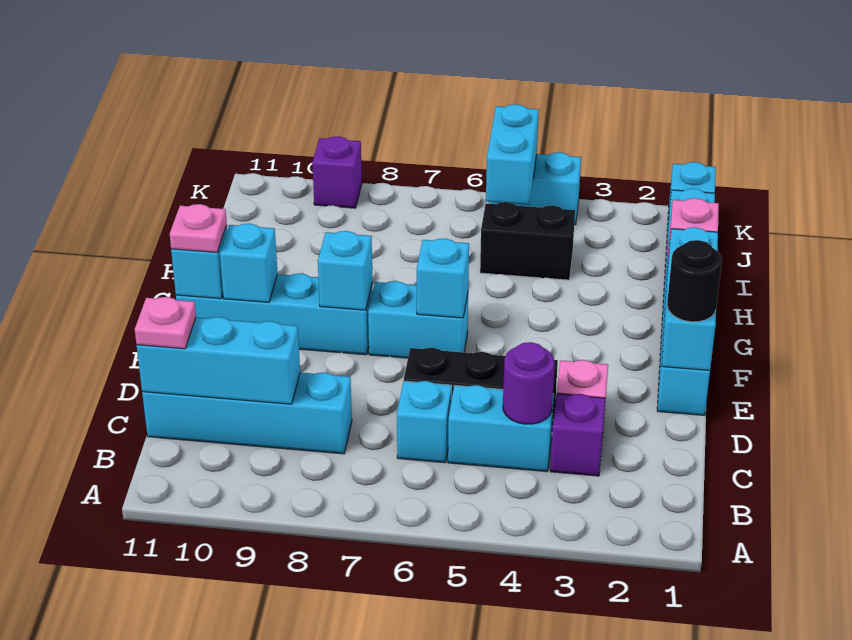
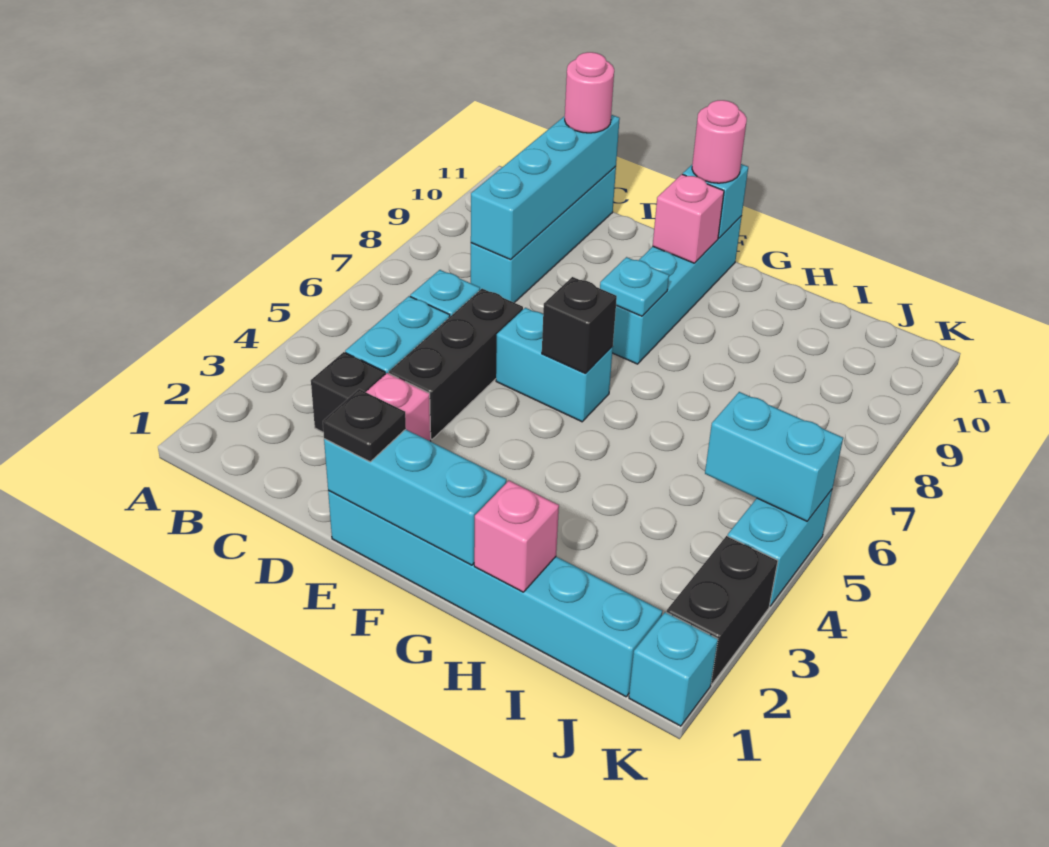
purple 1x1 brick [550,394,605,476] -> black 1x1 brick [311,352,385,432]
purple 1x1 round brick [503,342,555,424] -> none
cyan 1x3 brick [137,317,300,404] -> cyan 1x4 brick [471,115,620,260]
pink 1x1 plate [135,297,196,349] -> pink 1x1 round brick [565,52,614,133]
black 1x1 round brick [667,240,722,322] -> black 1x1 plate [323,389,406,462]
cyan 1x2 brick [368,281,468,358] -> cyan 1x2 brick turned to [496,308,613,422]
cyan 1x1 brick [417,238,469,318] -> black 1x1 brick [542,277,617,374]
cyan 1x1 brick [318,231,373,310] -> cyan 1x1 plate [600,257,669,316]
cyan 1x1 brick [220,223,278,302] -> pink 1x1 brick [653,174,724,263]
pink 1x1 plate [170,204,227,252] -> pink 1x1 round brick [692,100,747,183]
black 1x2 brick [480,202,575,280] -> black 1x2 brick moved to [666,536,778,684]
purple 1x1 brick [312,136,362,208] -> none

